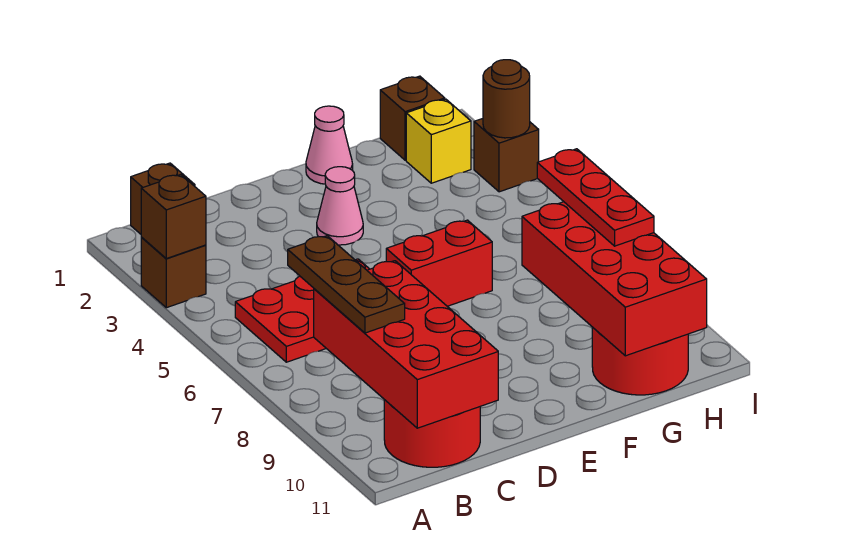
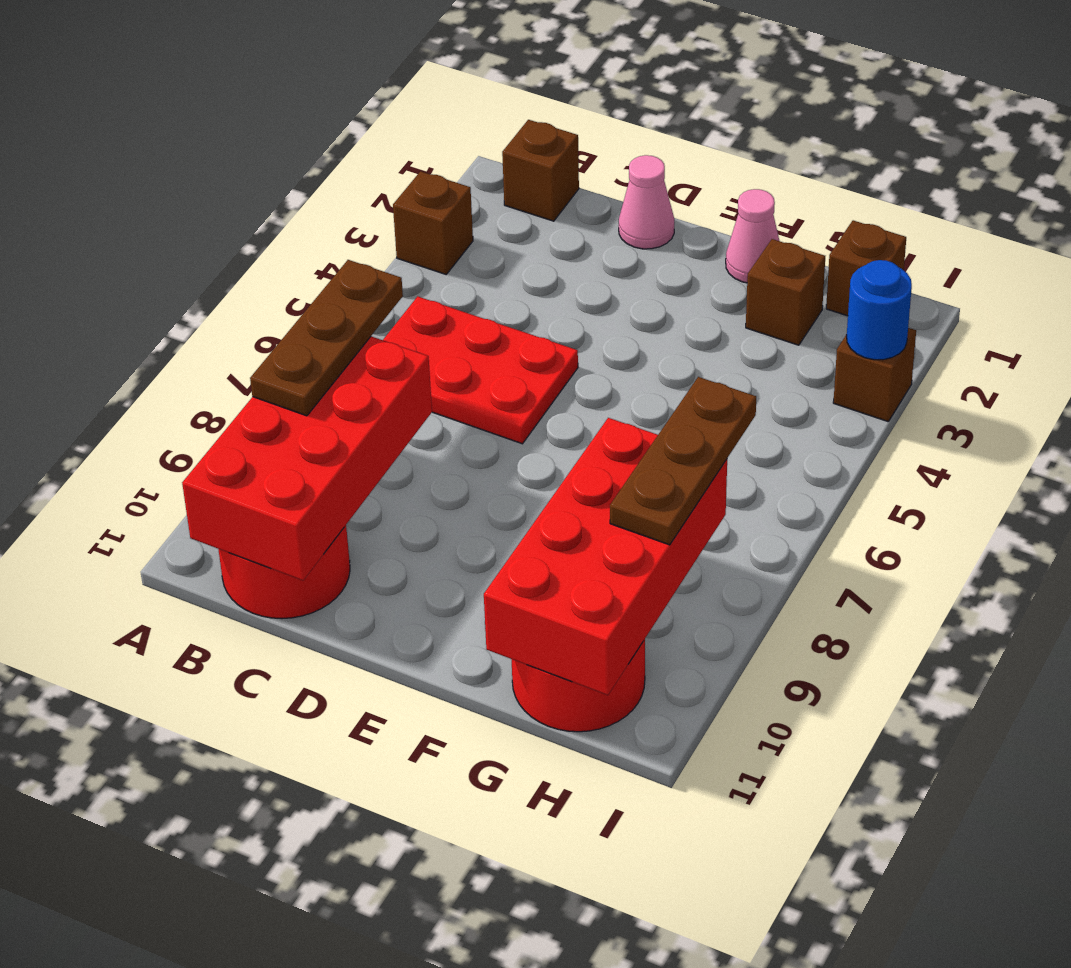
brown 1x1 brick [141,175,206,259] -> brown 1x1 brick moved to [746,239,825,345]
pink 1x1 cone [317,167,363,245] -> pink 1x1 cone moved to [619,155,674,249]
red 1x2 brick [386,220,492,306] -> none
yellow 1x1 brick [406,99,471,183] -> none
red 1x3 plate [537,149,654,246] -> brown 1x3 plate [610,377,756,545]
brown 1x1 round brick [483,60,530,138] -> blue 1x1 round brick [847,260,912,360]

